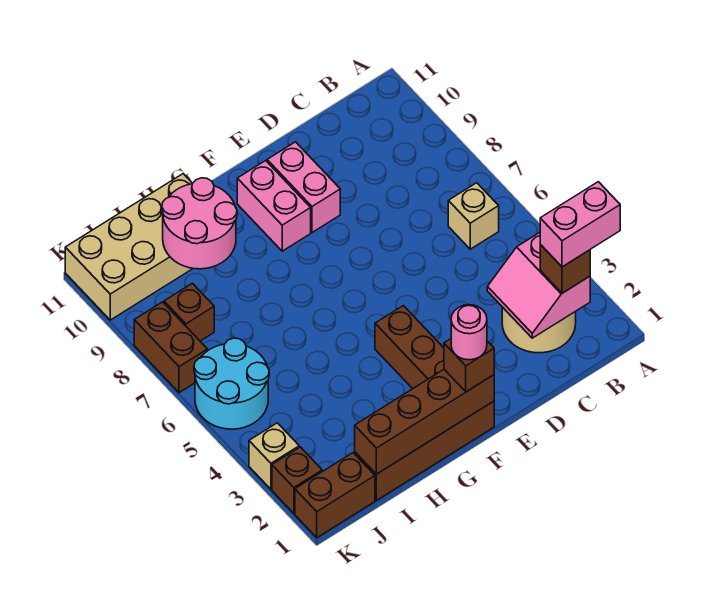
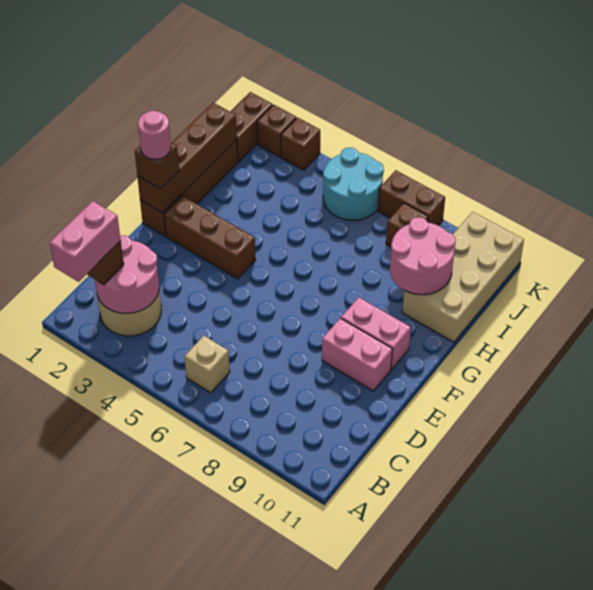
pink 2x2 slope [487,233,590,338] -> pink 2x2 round brick [95,235,159,313]
tan 1x1 brick [249,423,299,489] -> brown 1x1 brick [281,118,320,170]

